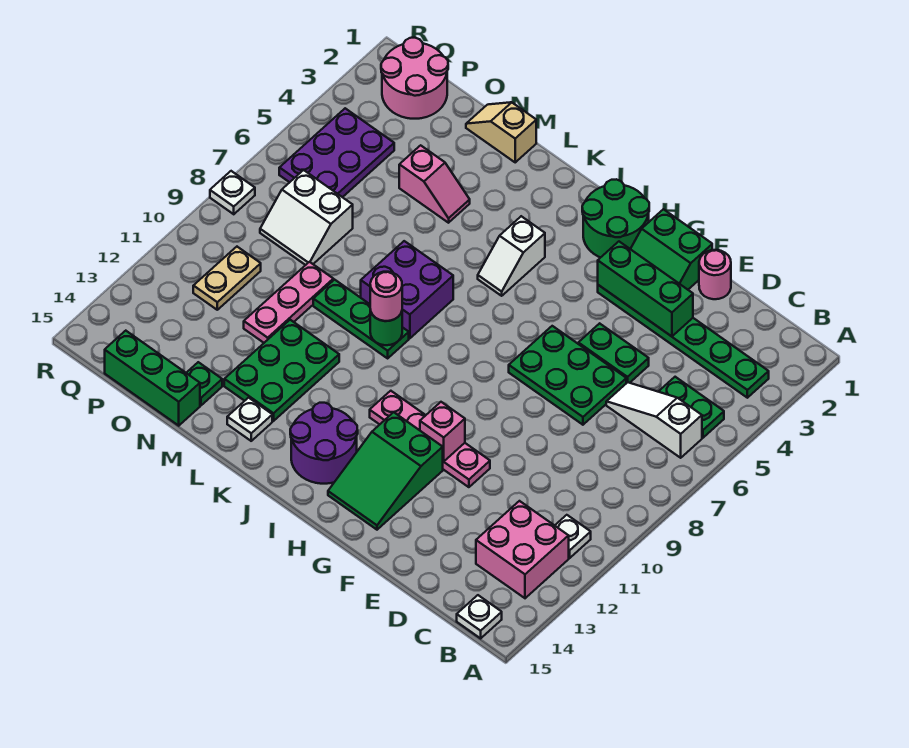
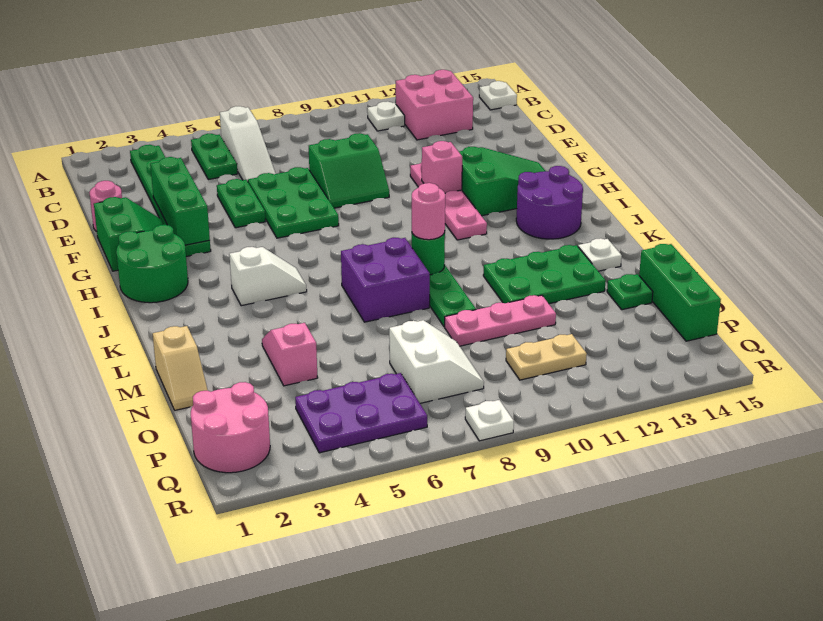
none -> green 2x2 slope [309,133,389,208]

